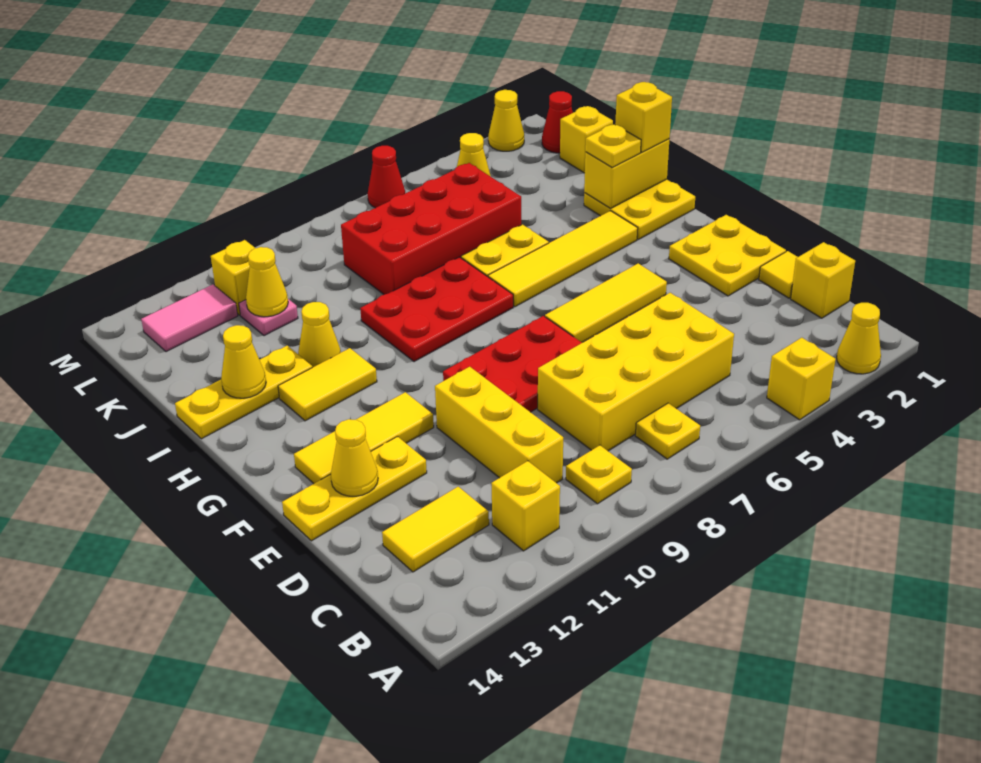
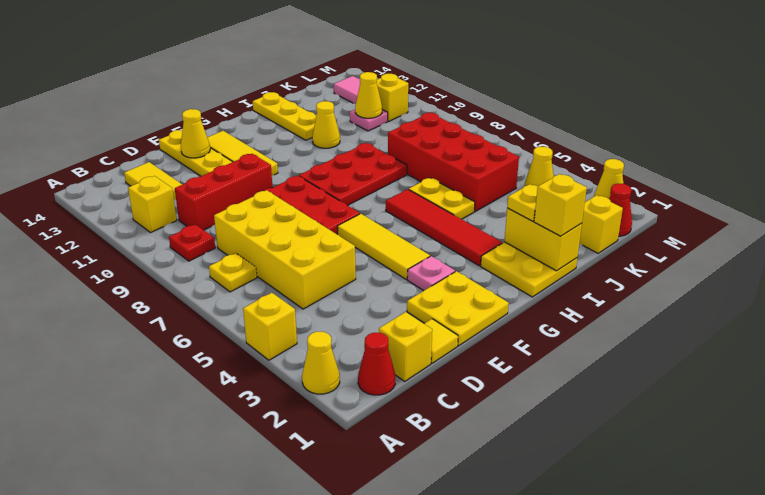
yellow 1x1 plate [566,445,632,504] -> red 1x1 plate [169,224,215,261]
yellow 1x3 brick [435,367,563,483] -> red 1x3 brick [175,154,273,230]
none -> pink 1x1 plate [407,256,455,291]
yellow 1x4 tile [488,211,638,307] -> red 1x4 tile [386,189,502,266]
red 2x3 plate [360,257,513,362] -> red 2x3 plate turned to [299,143,407,206]
yellow 1x2 tile [278,348,377,421] -> none
yellow 1x1 cone [221,325,266,398] -> none
red 1x1 cone [368,146,405,208] -> red 1x1 cone moved to [358,333,395,395]

